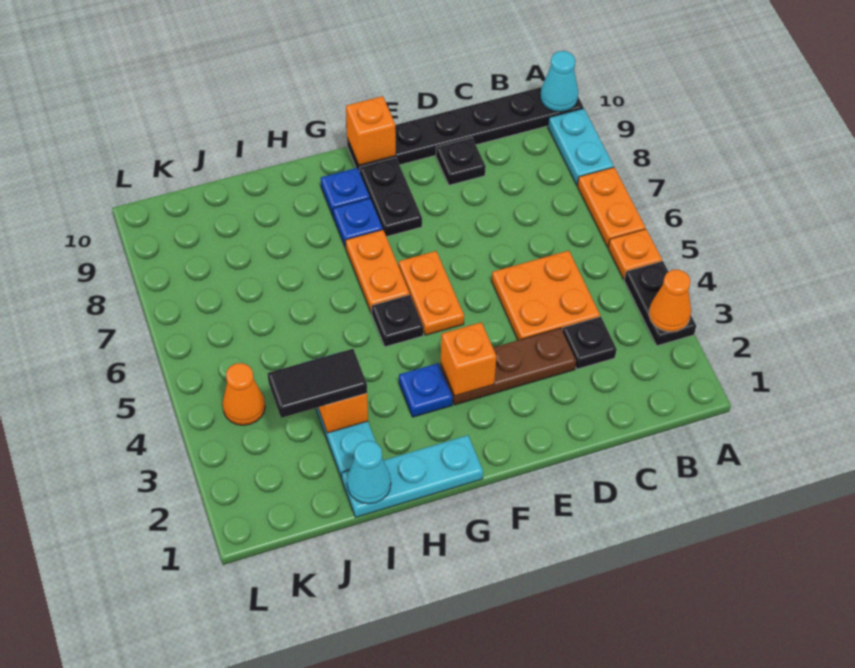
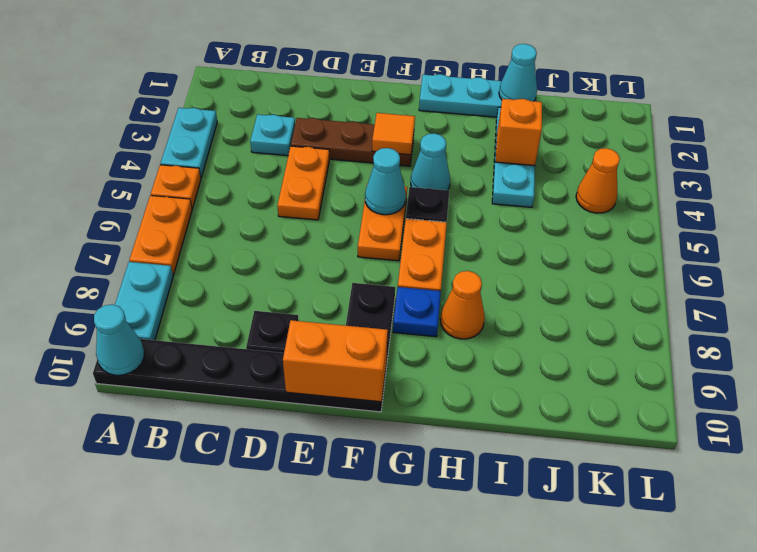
black 1x2 plate [624,261,696,346] -> cyan 1x2 plate [161,108,217,177]
orange 1x1 cone [649,270,691,332] -> orange 1x1 cone moved to [440,271,485,339]
black 1x1 plate [562,317,617,369] -> cyan 1x1 plate [250,114,295,156]
orange 2x2 plate [492,251,600,340] -> orange 1x2 plate [277,146,329,220]
orange 1x1 brick [441,322,497,396] -> orange 1x1 tile [372,113,415,155]
none -> cyan 1x1 cone [365,148,406,215]
orange 1x1 brick [346,96,396,165] -> orange 1x2 brick [283,320,388,402]
blue 1x1 plate [399,363,453,417] -> none
none -> cyan 1x1 cone [411,133,450,190]
blue 1x1 plate [321,168,370,215] -> none
black 1x2 tile [267,349,367,418] -> none

